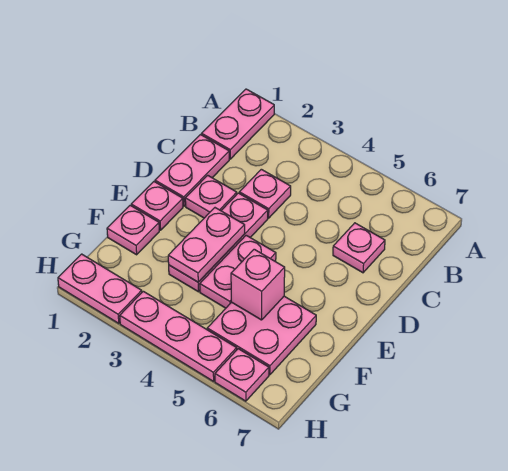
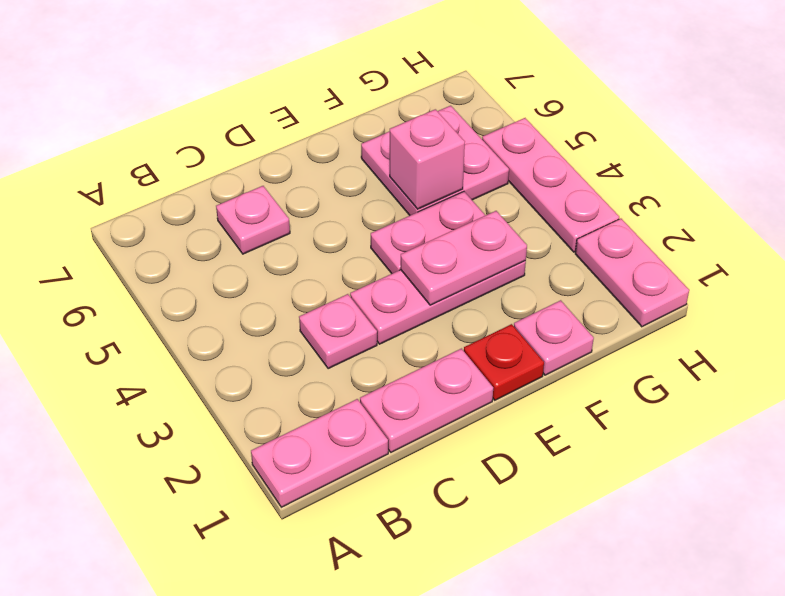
pink 1x1 plate [185,175,237,218] -> none
pink 1x1 plate [131,182,183,230] -> red 1x1 plate [464,324,544,400]
pink 1x1 plate [215,349,269,401] -> none

